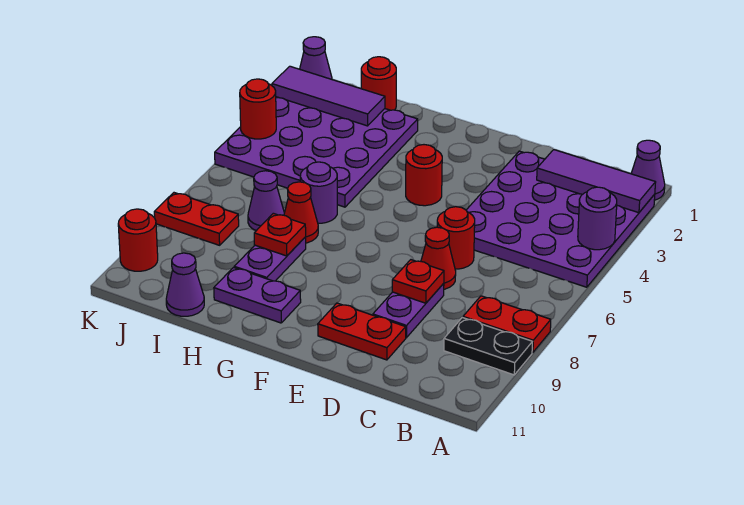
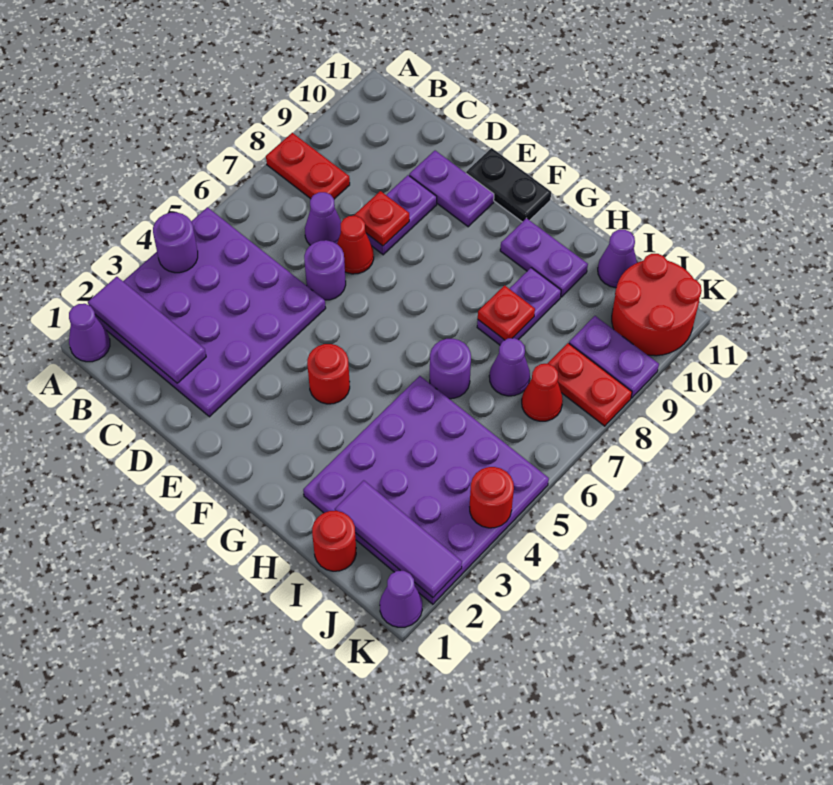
black 1x2 plate [444,318,532,375] -> black 1x2 plate moved to [466,148,551,222]
none -> purple 1x1 cone [305,192,341,245]
red 1x1 round brick [437,207,475,269] -> purple 1x1 round brick [304,240,346,300]
red 1x2 plate [318,303,406,360] -> purple 1x2 plate [409,151,494,227]
red 1x1 cone [284,182,318,243] -> red 1x1 cone moved to [522,364,563,421]
none -> purple 1x2 plate [569,316,659,398]
red 1x1 round brick [118,209,158,271] -> red 2x2 round brick [612,254,702,356]

